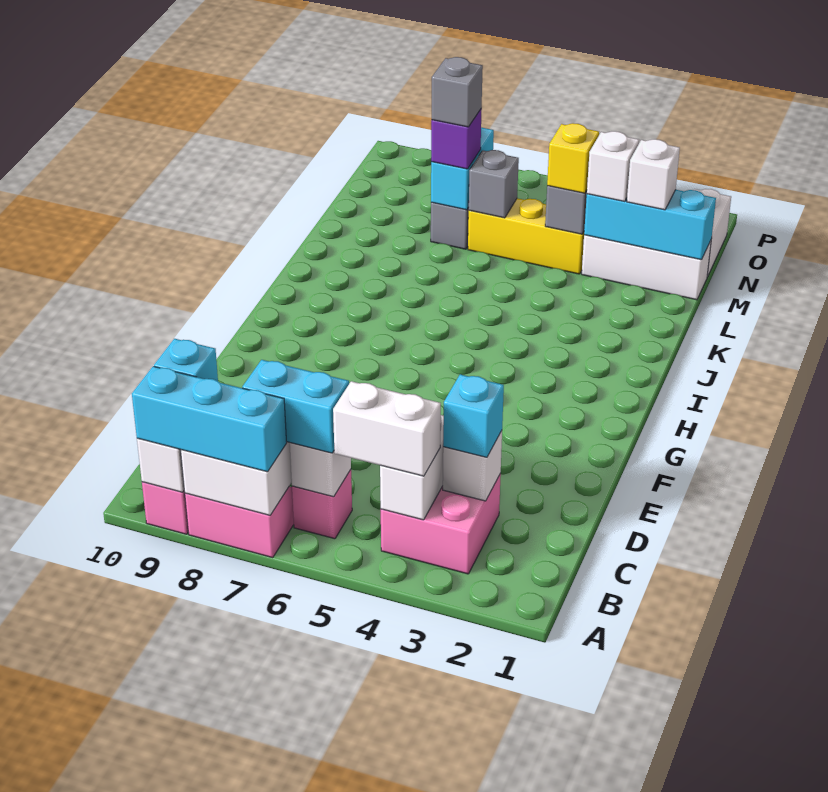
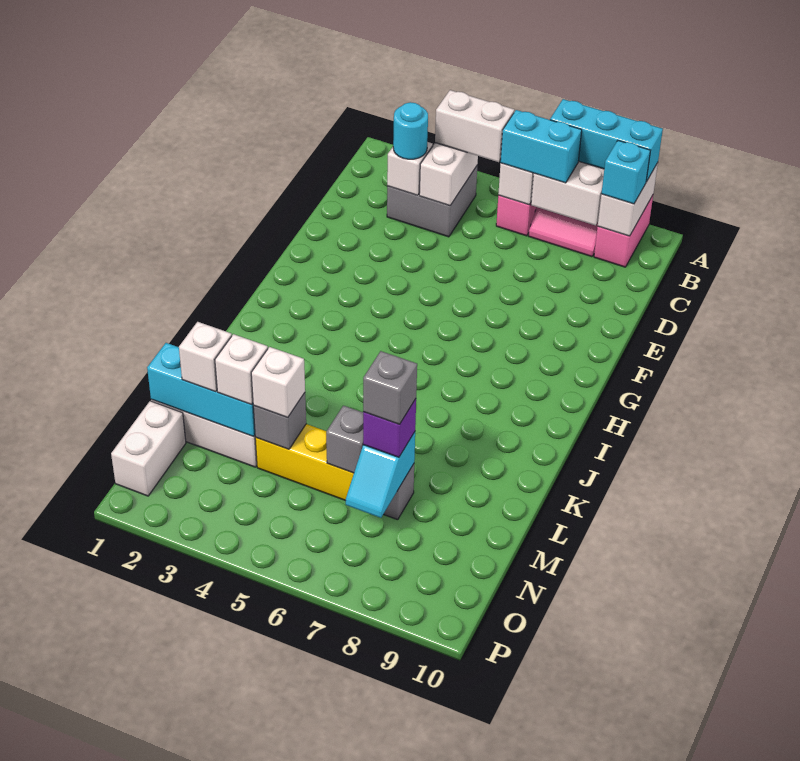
pink 2x2 brick [381,474,501,574] -> grey 2x2 brick [387,166,477,237]
cyan 1x1 brick [443,374,504,457] -> cyan 1x1 round brick [393,102,428,159]
yellow 1x1 brick [547,123,599,193] -> white 1x1 brick [251,347,305,417]
cyan 1x2 brick [431,128,494,210] -> cyan 1x2 slope [346,432,415,518]

